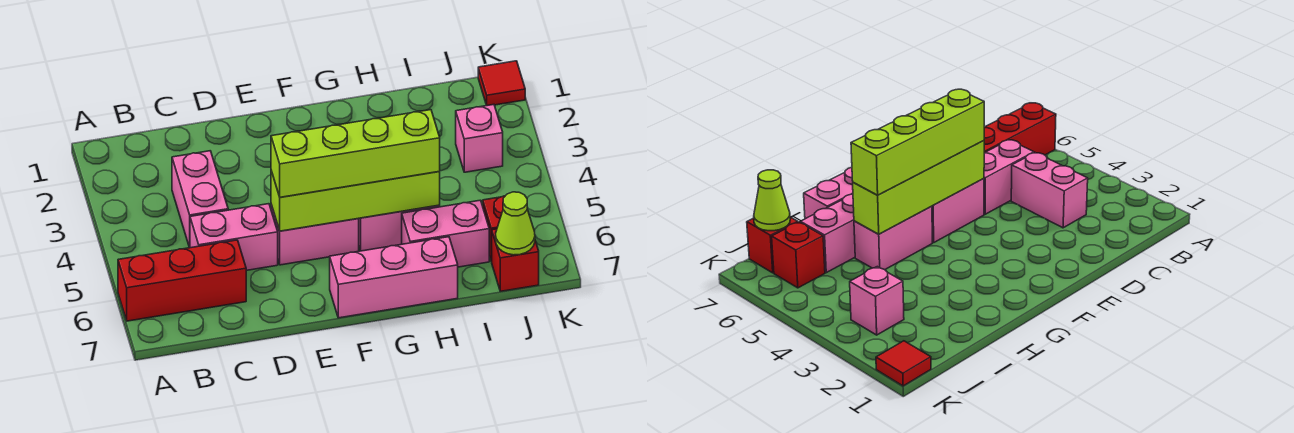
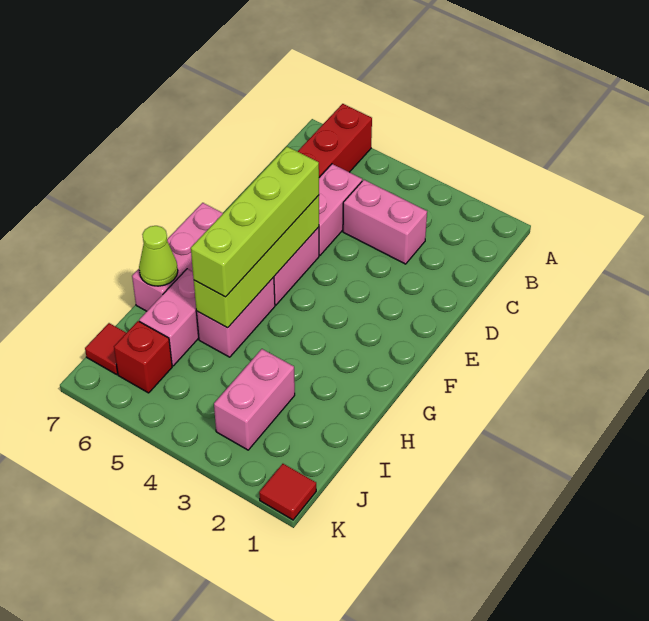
pink 1x1 brick [456,105,503,172] -> pink 1x2 brick [214,349,295,450]
red 1x1 brick [491,229,539,291] -> red 1x1 tile [85,323,126,374]
lime 1x1 cone [496,192,535,255] -> lime 1x1 cone moved to [139,226,178,286]

